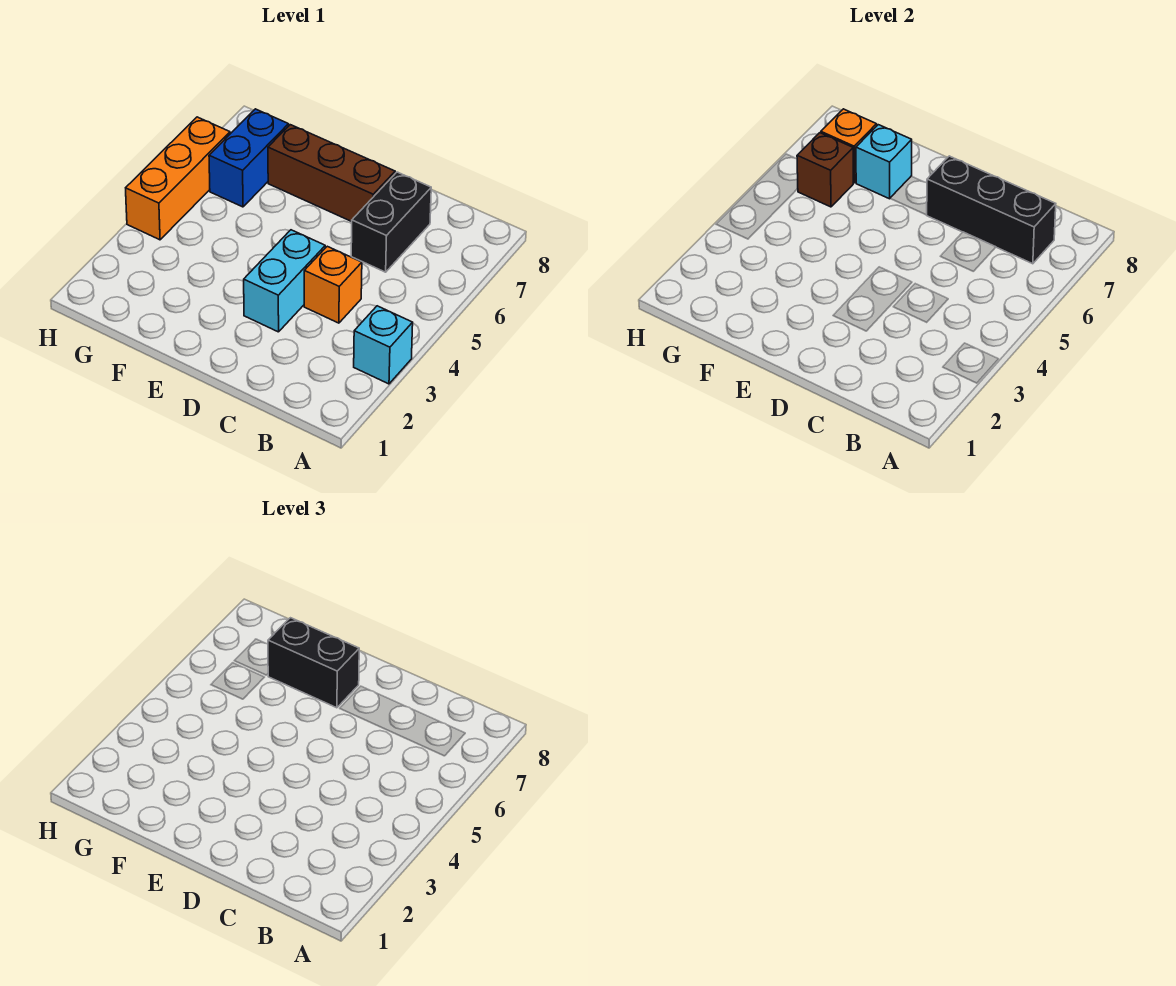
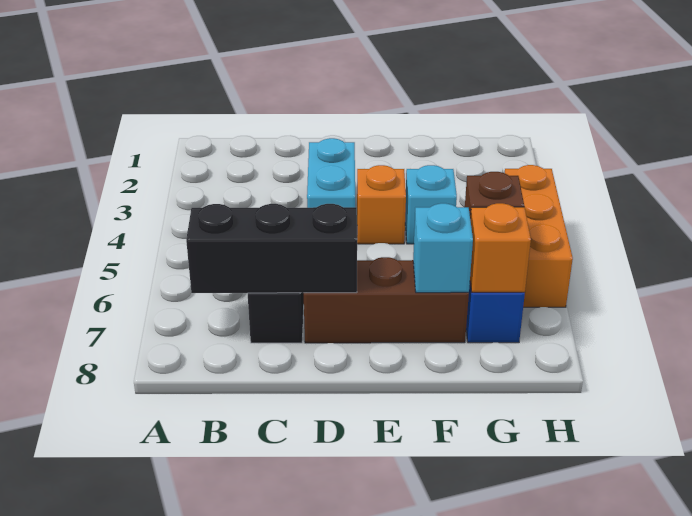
cyan 1x1 brick [354,306,413,384] -> cyan 1x1 brick moved to [405,165,457,244]
orange 1x1 brick [304,246,362,323] -> orange 1x1 brick moved to [357,165,406,244]
black 1x2 brick [268,618,359,708] -> none

